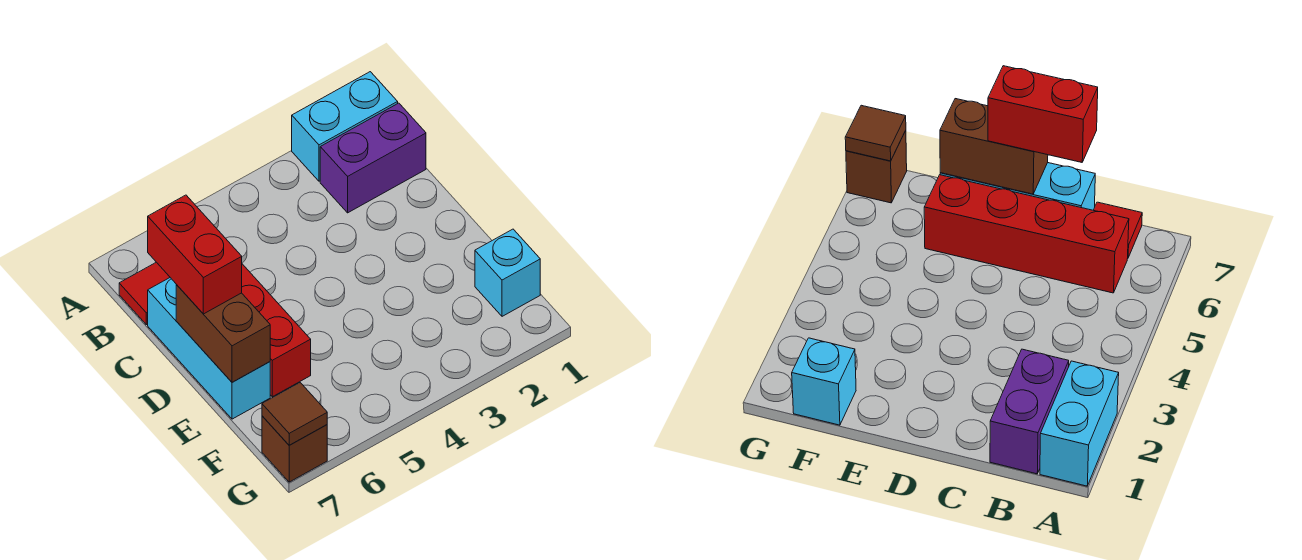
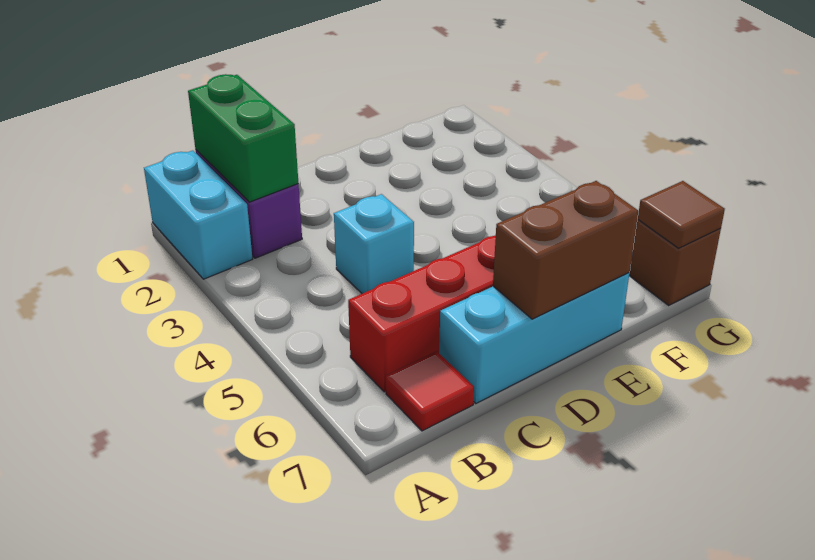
none -> green 1x2 brick [188,74,298,202]
red 1x2 brick [148,195,242,314] -> none
cyan 1x1 brick [475,229,540,316] -> cyan 1x1 brick moved to [334,194,414,294]

